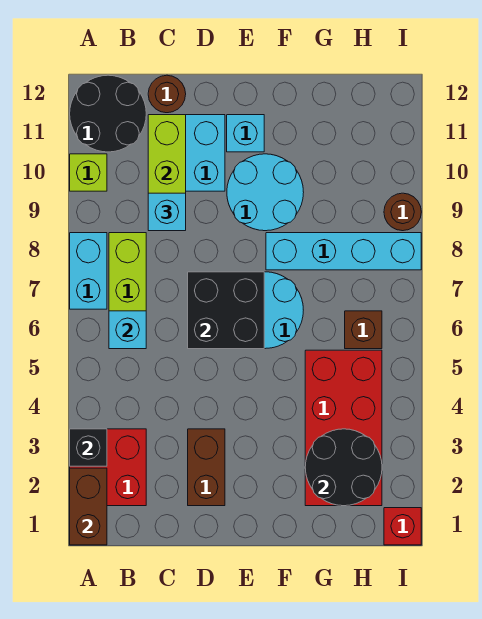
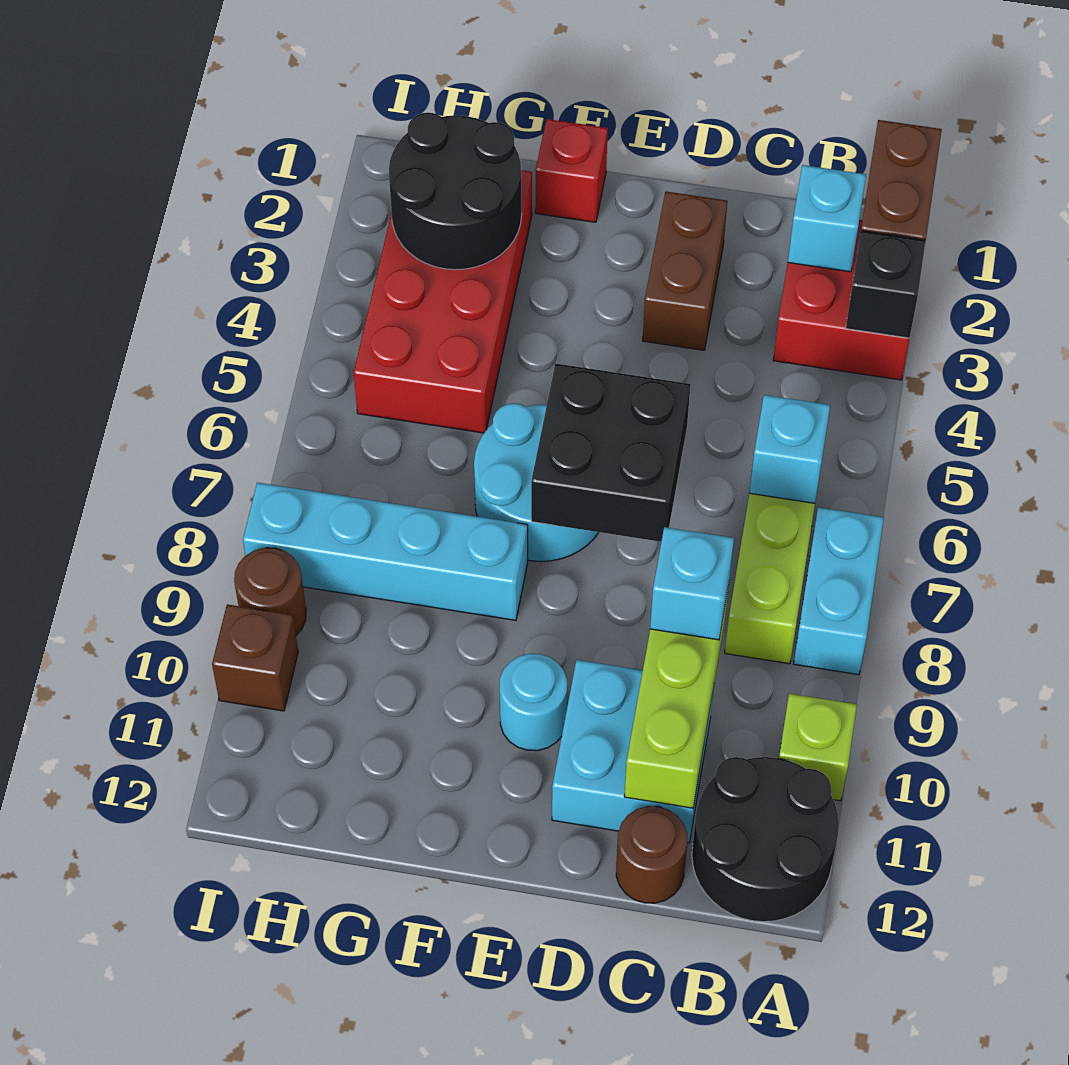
cyan 2x2 round brick [227,154,304,231] -> cyan 1x1 round brick [500,654,567,751]
cyan 1x1 brick [227,115,264,152] -> cyan 1x1 brick moved to [788,165,866,272]
brown 1x1 brick [345,311,382,349] -> brown 1x1 brick moved to [212,604,298,711]
red 1x1 brick [384,508,421,545] -> red 1x1 brick moved to [535,119,608,222]

